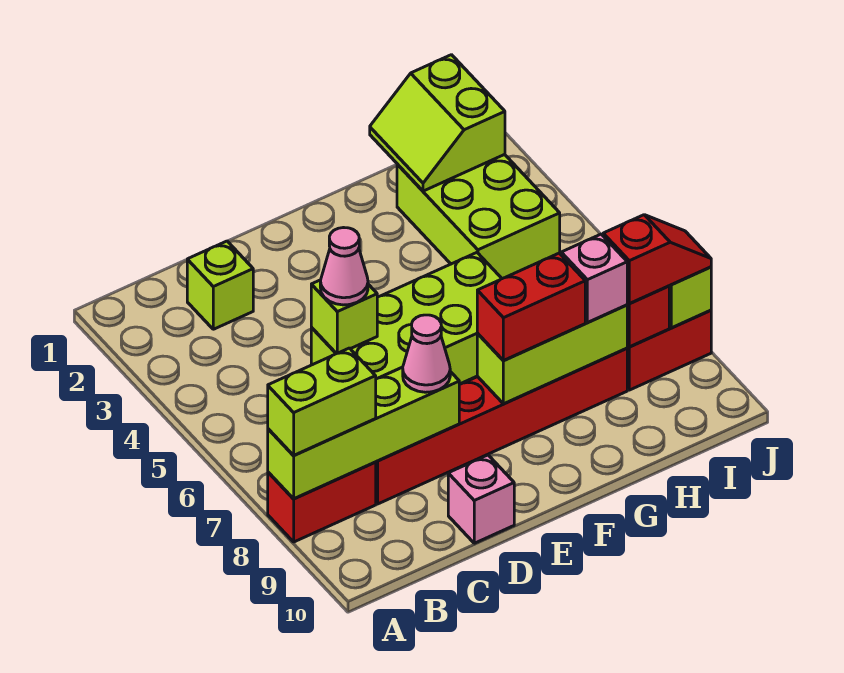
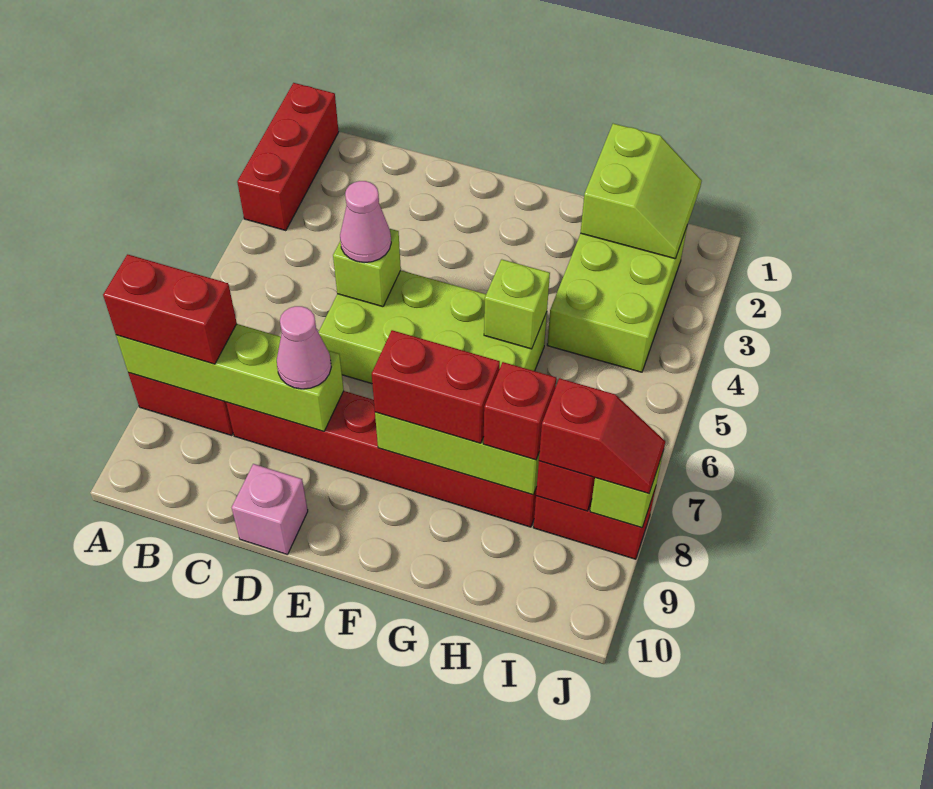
none -> red 1x3 brick [237,83,339,231]
lime 1x2 brick [268,348,376,456] -> red 1x2 brick [103,254,237,364]
lime 1x1 brick [187,241,253,329] -> lime 1x1 brick moved to [484,259,550,349]
lime 2x2 slope [370,55,505,191] -> lime 2x2 slope turned to [581,124,702,259]
pink 1x1 brick [561,234,627,322] -> red 1x1 brick [483,362,556,460]

